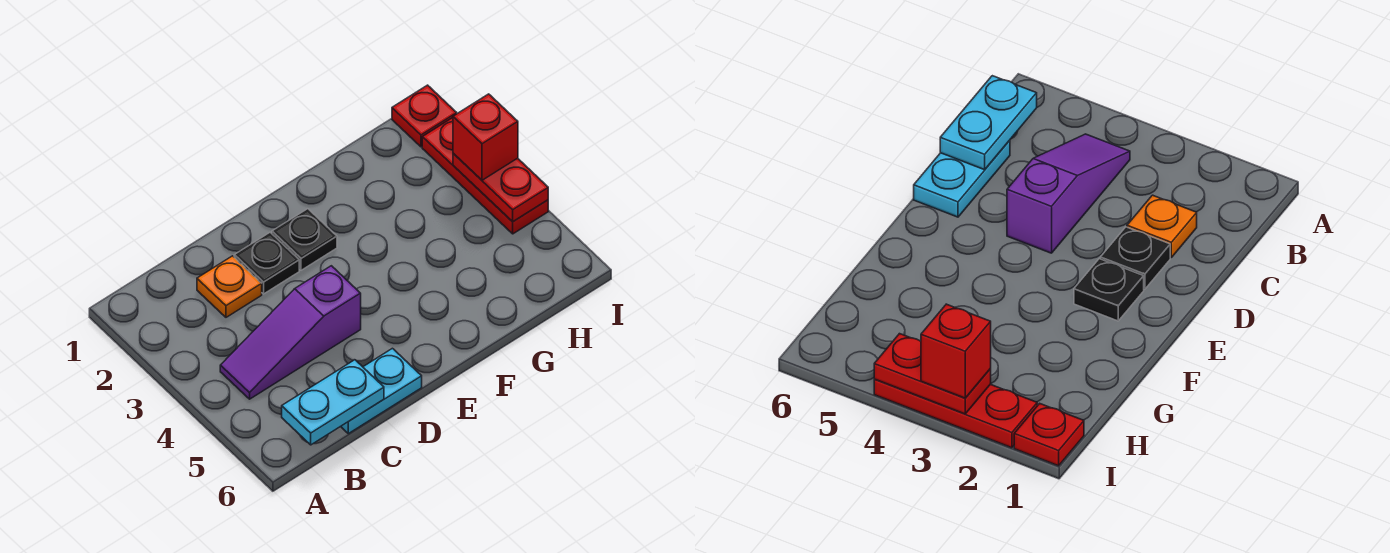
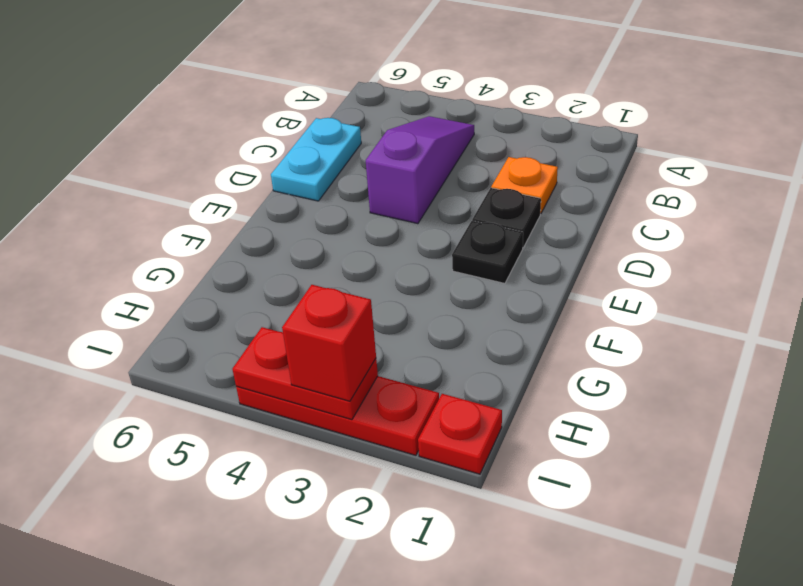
cyan 1x2 plate [282,360,384,445] -> none

